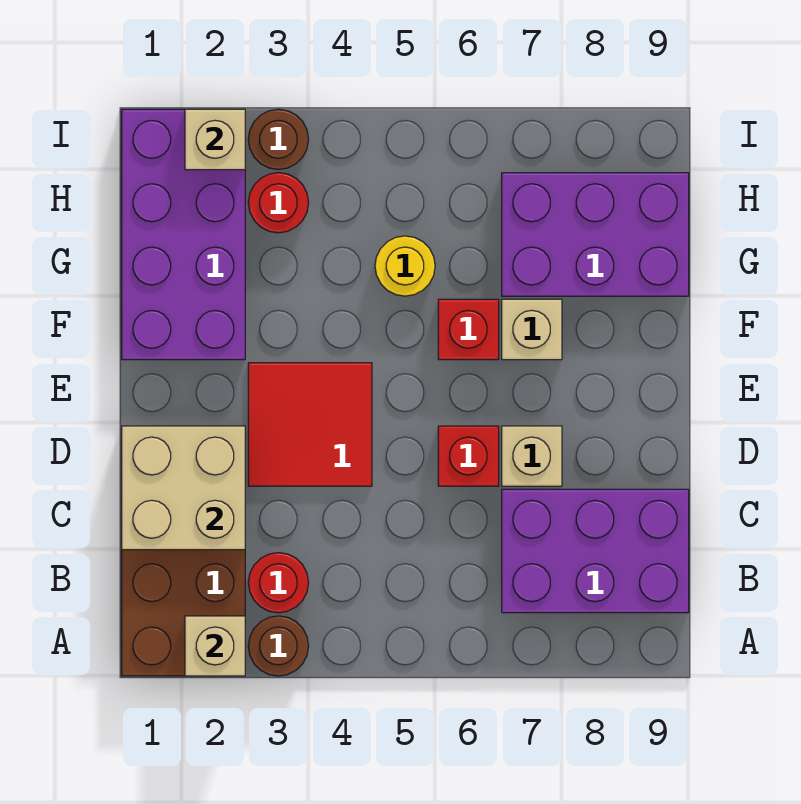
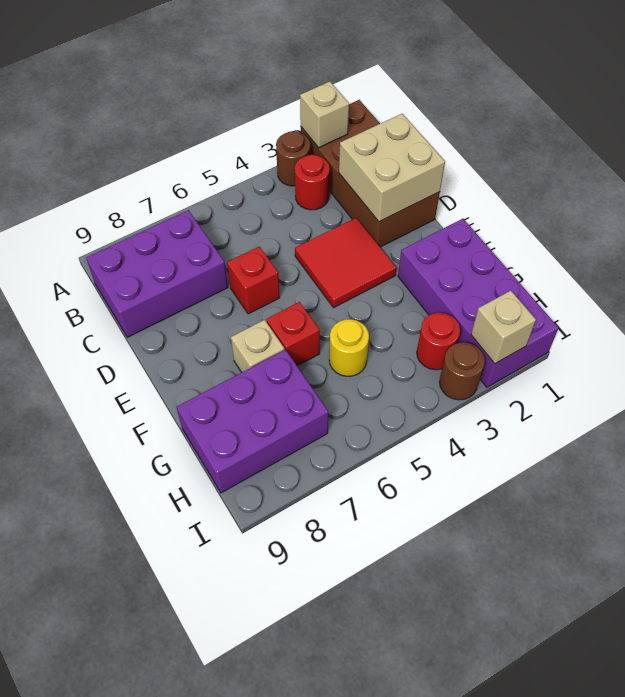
tan 1x1 brick [502,426,562,486] -> none

